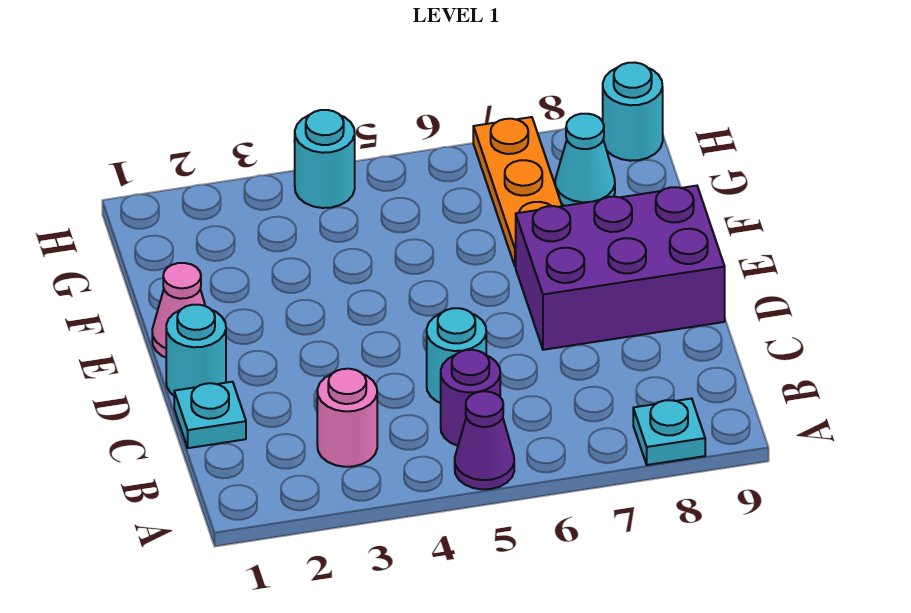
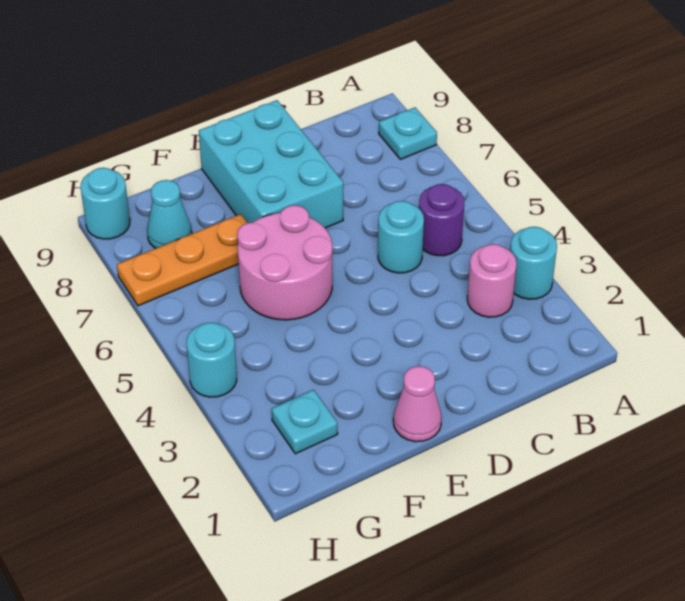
purple 1x1 cone [455,391,514,489] -> none
cyan 1x1 plate [174,382,246,448] -> cyan 1x1 plate moved to [272,390,338,454]
cyan 1x1 round brick [166,305,226,395] -> cyan 1x1 round brick moved to [510,227,557,299]
purple 2x3 brick [516,186,725,350] -> cyan 2x3 brick [199,100,343,228]
none -> pink 2x2 round brick [237,205,332,320]

